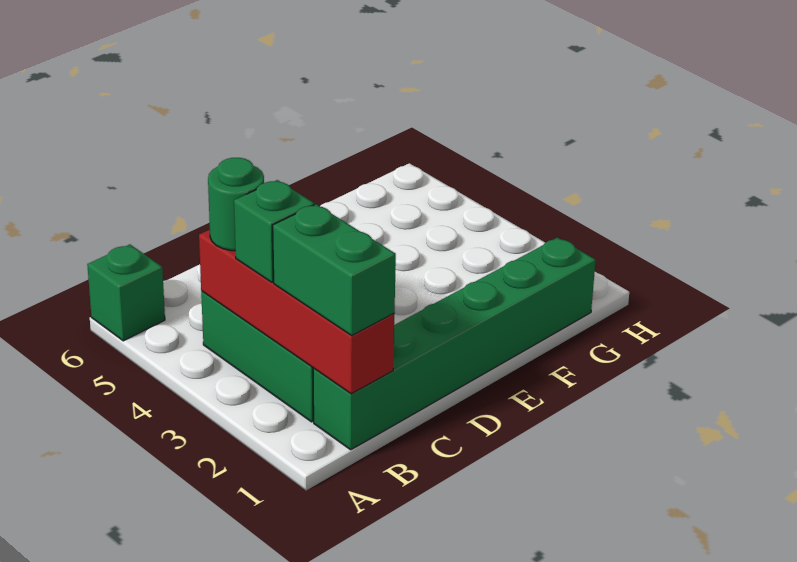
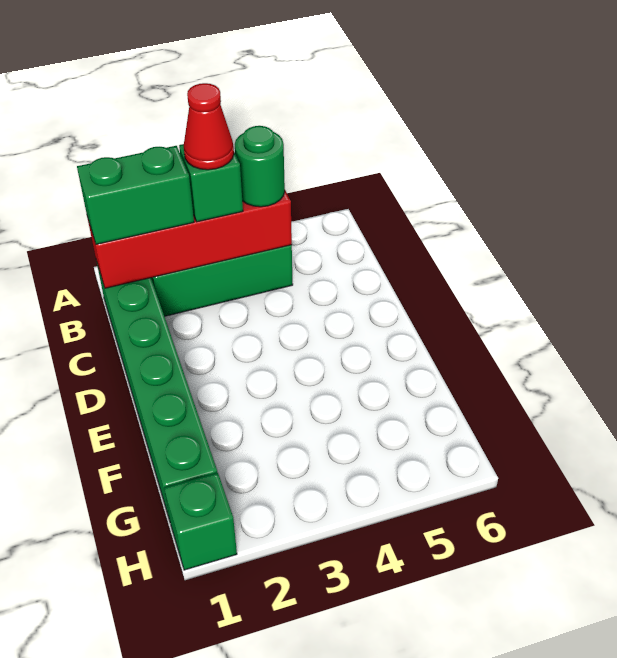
green 1x1 brick [87,244,165,341] -> green 1x1 brick moved to [164,473,237,570]
none -> red 1x1 cone [184,83,234,170]

